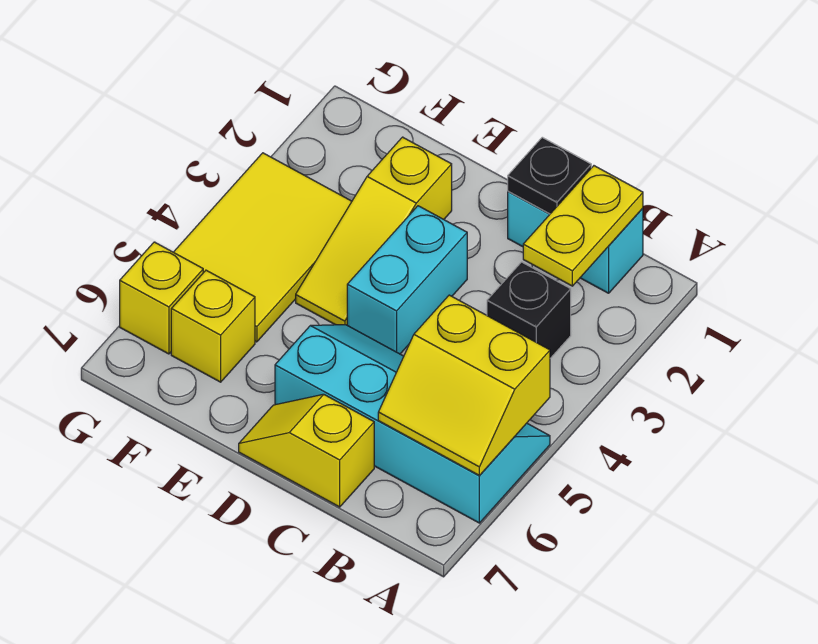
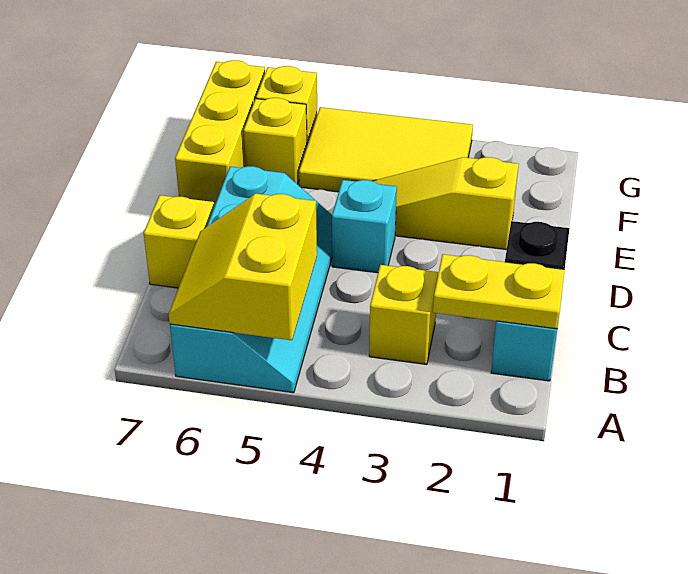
black 1x1 brick [487,262,571,358] -> yellow 1x1 brick [369,265,438,365]
cyan 1x2 brick [347,206,467,354] -> cyan 1x1 brick [332,180,397,273]
none -> yellow 1x3 brick [175,60,265,203]

